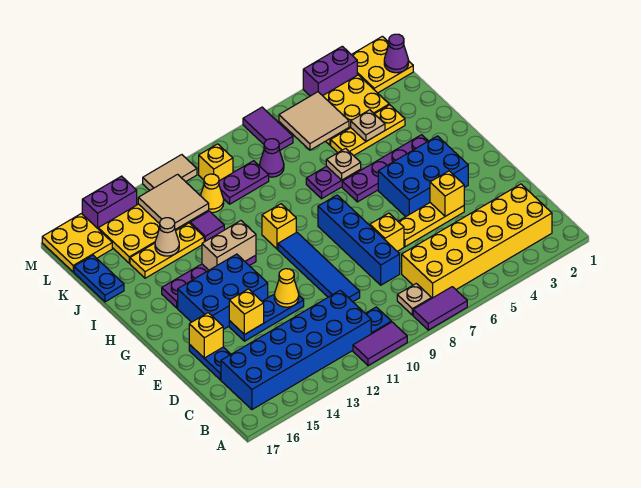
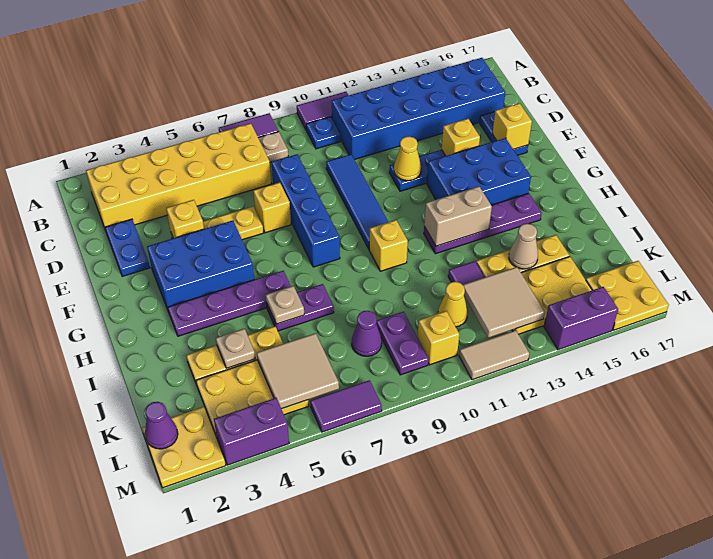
blue 1x2 plate [74,255,124,302] -> blue 1x2 plate moved to [105,219,150,277]
purple 1x2 plate [219,161,269,204] -> purple 1x2 plate turned to [376,312,429,375]
purple 1x2 tile [243,107,293,150] -> purple 1x2 tile turned to [310,380,382,432]

